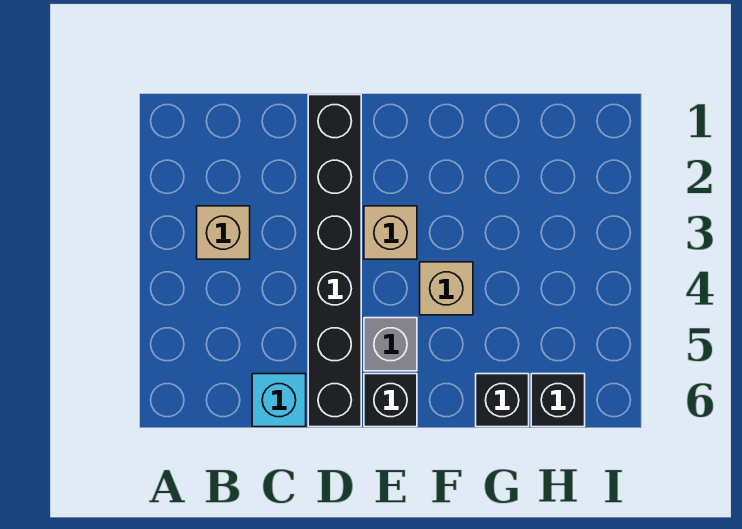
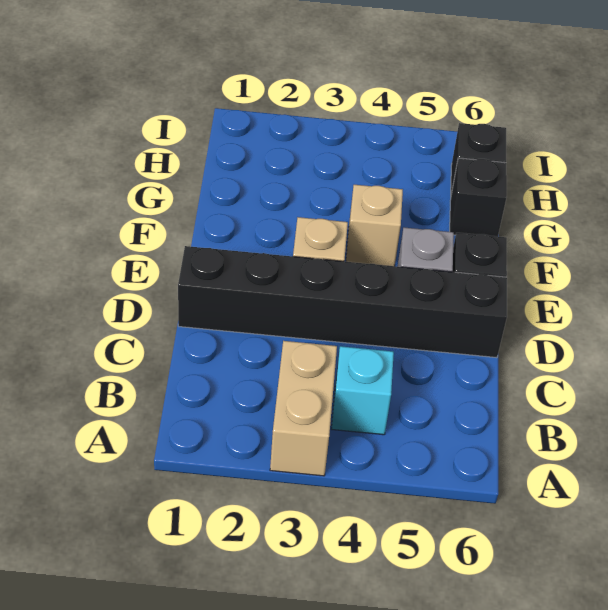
tan 1x1 brick [197,206,250,259] -> tan 1x2 brick [270,341,337,476]
cyan 1x1 brick [252,374,306,427] -> cyan 1x1 brick moved to [332,346,394,435]

